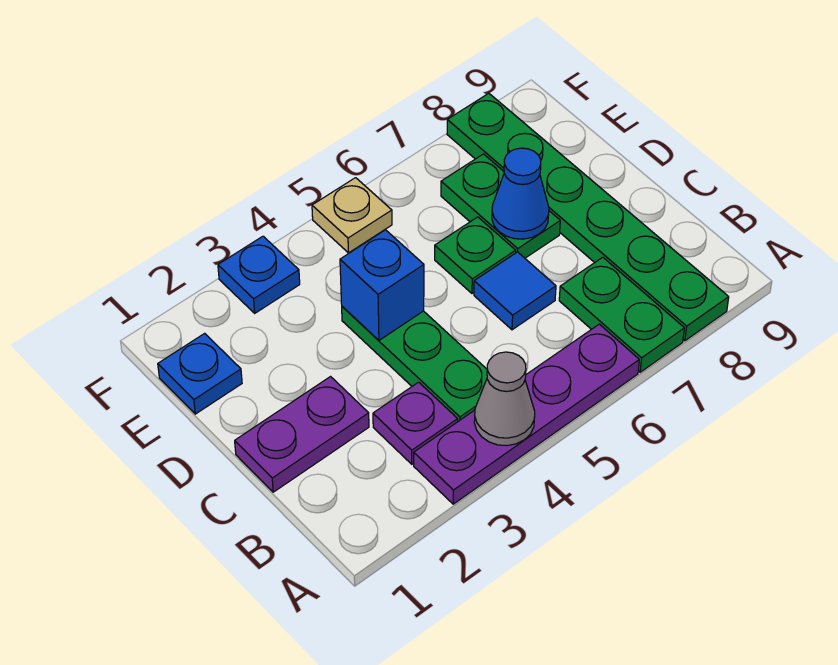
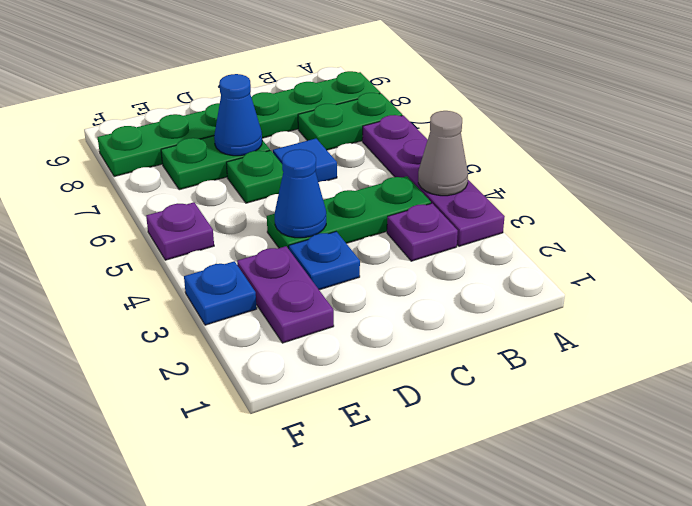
purple 1x2 plate [235,377,369,492] -> purple 1x2 plate moved to [237,246,334,343]
blue 1x1 brick [340,230,424,340] -> blue 1x1 cone [275,149,326,238]
blue 1x1 plate [158,333,242,414] -> blue 1x1 plate moved to [289,231,360,290]
tan 1x1 plate [312,178,392,253] -> purple 1x1 plate [146,202,214,260]

